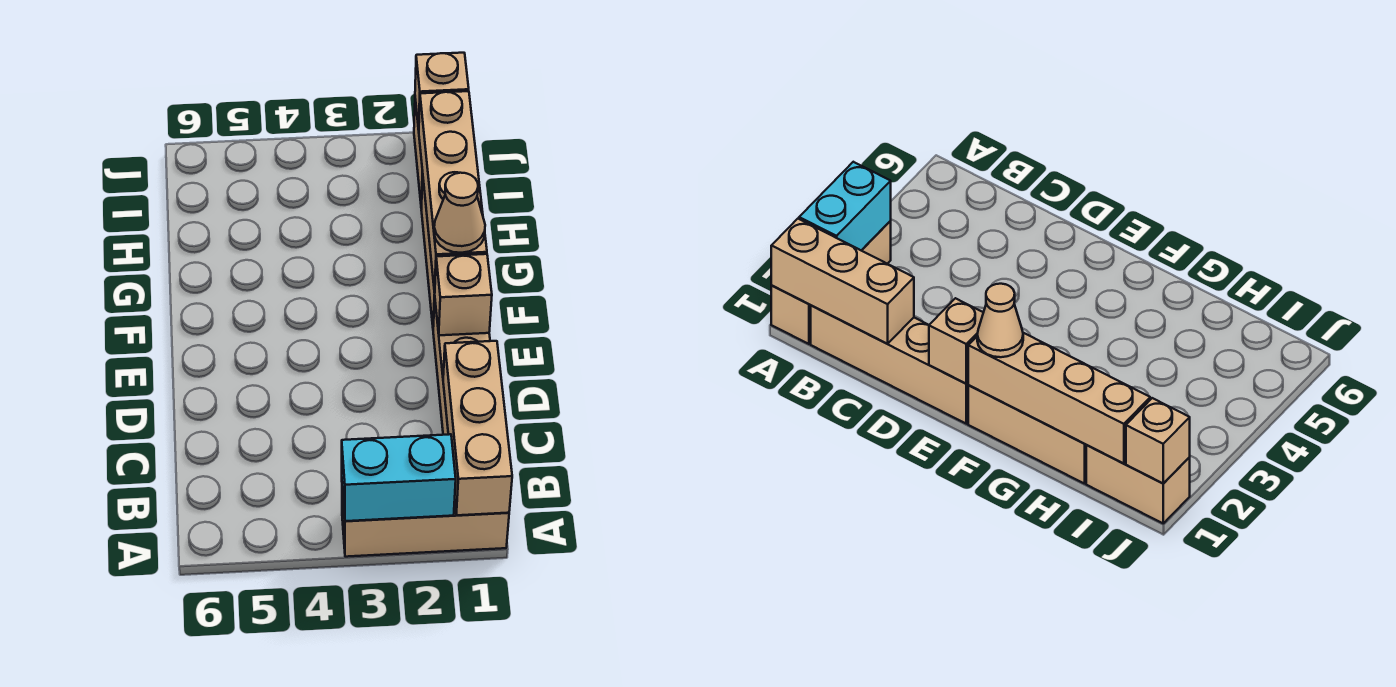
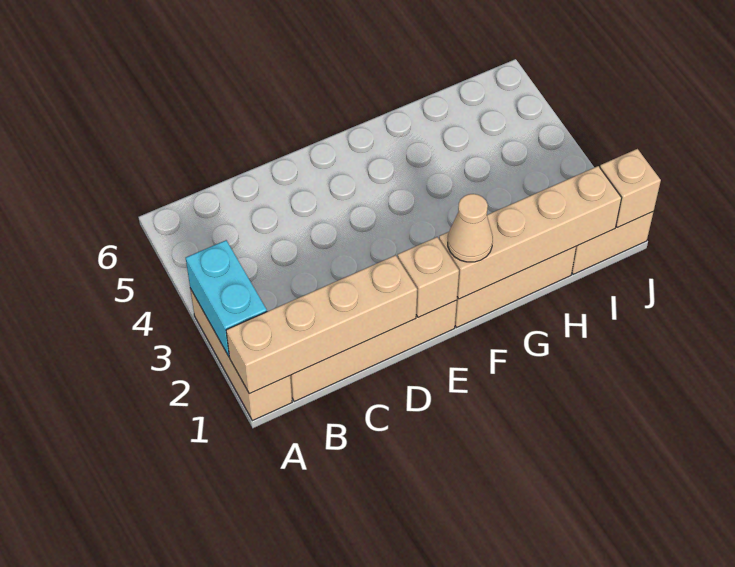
tan 1x3 brick [443,341,512,515] -> tan 1x4 brick [226,255,417,394]

